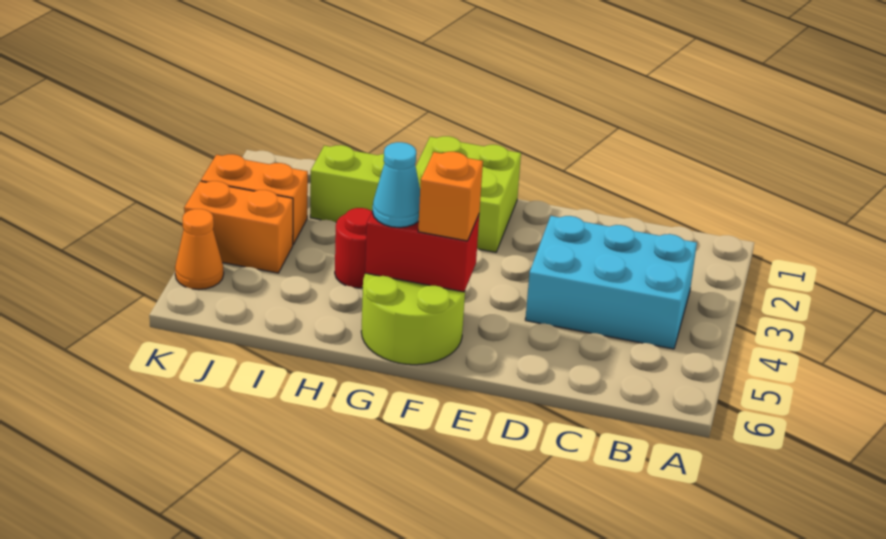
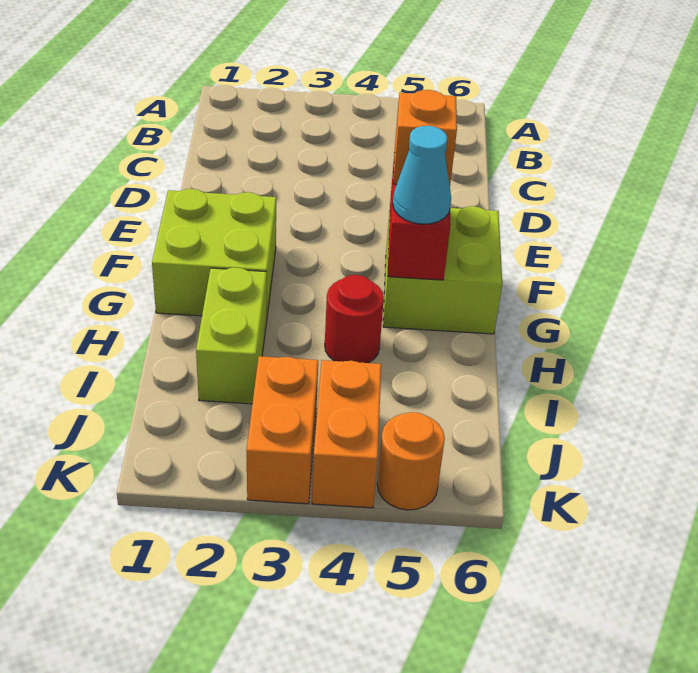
cyan 2x3 brick [525,216,697,349] -> none
lime 2x2 round brick [361,273,465,365] -> lime 2x2 brick [383,206,502,334]
orange 1x1 cone [175,209,224,289] -> orange 1x1 round brick [377,412,445,510]

